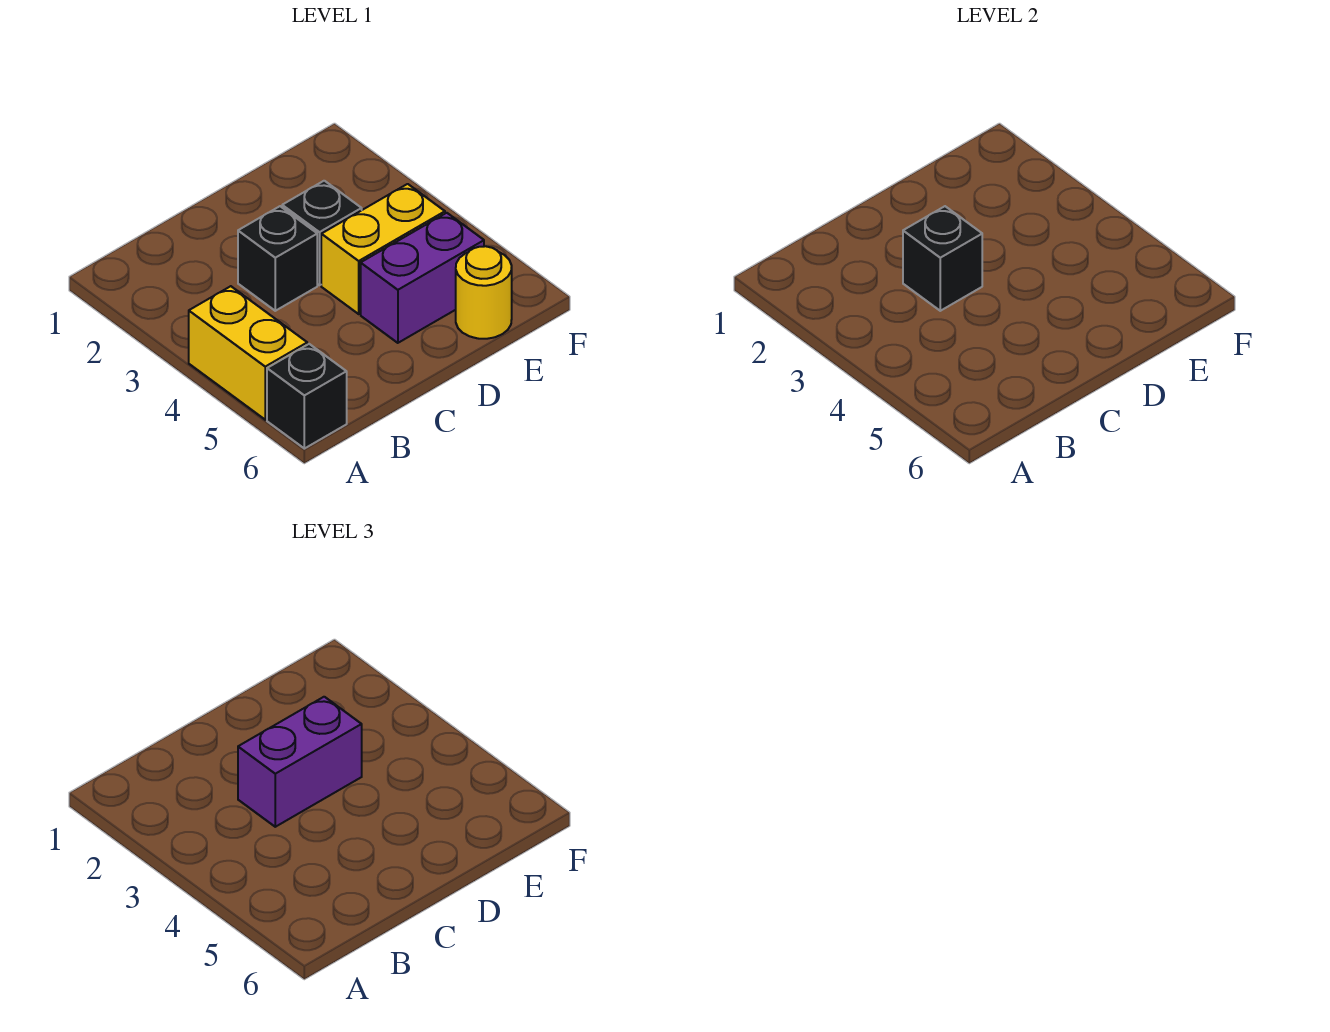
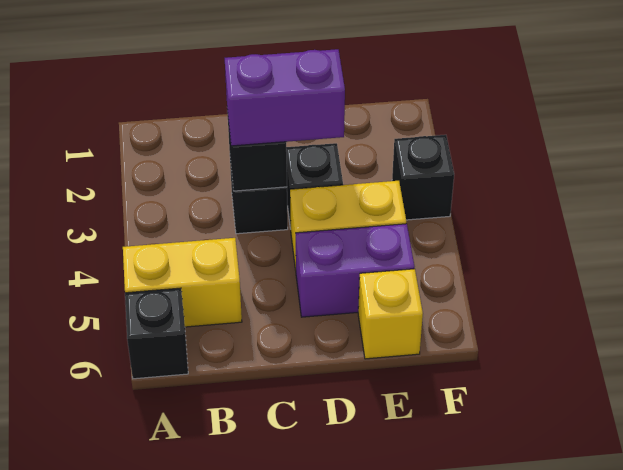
yellow 1x2 brick [189,286,307,420] -> yellow 1x2 brick turned to [123,238,242,327]
yellow 1x1 round brick [456,246,512,339] -> yellow 1x1 brick [358,269,423,359]
none -> black 1x1 brick [392,135,454,220]

